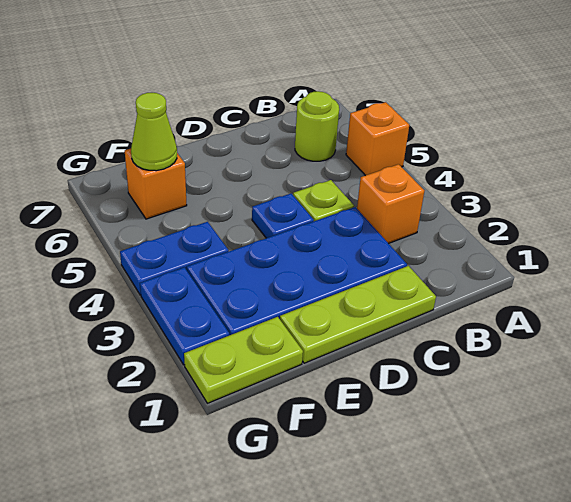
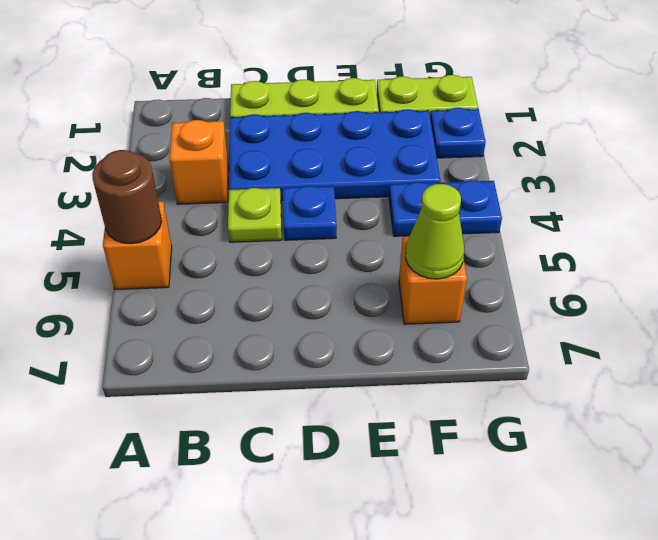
none -> brown 1x1 round brick [92,150,162,244]
lime 1x1 round brick [295,91,339,161] -> none
blue 1x2 plate [140,267,229,365] -> blue 1x1 plate [430,108,486,158]

